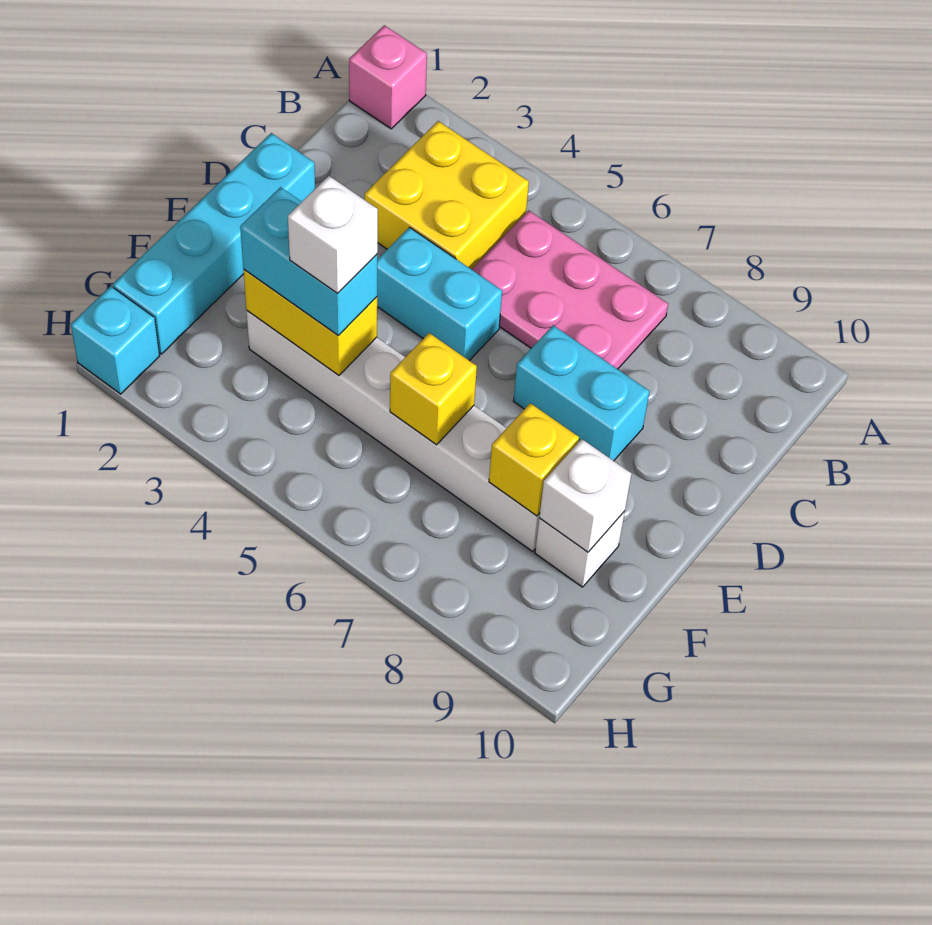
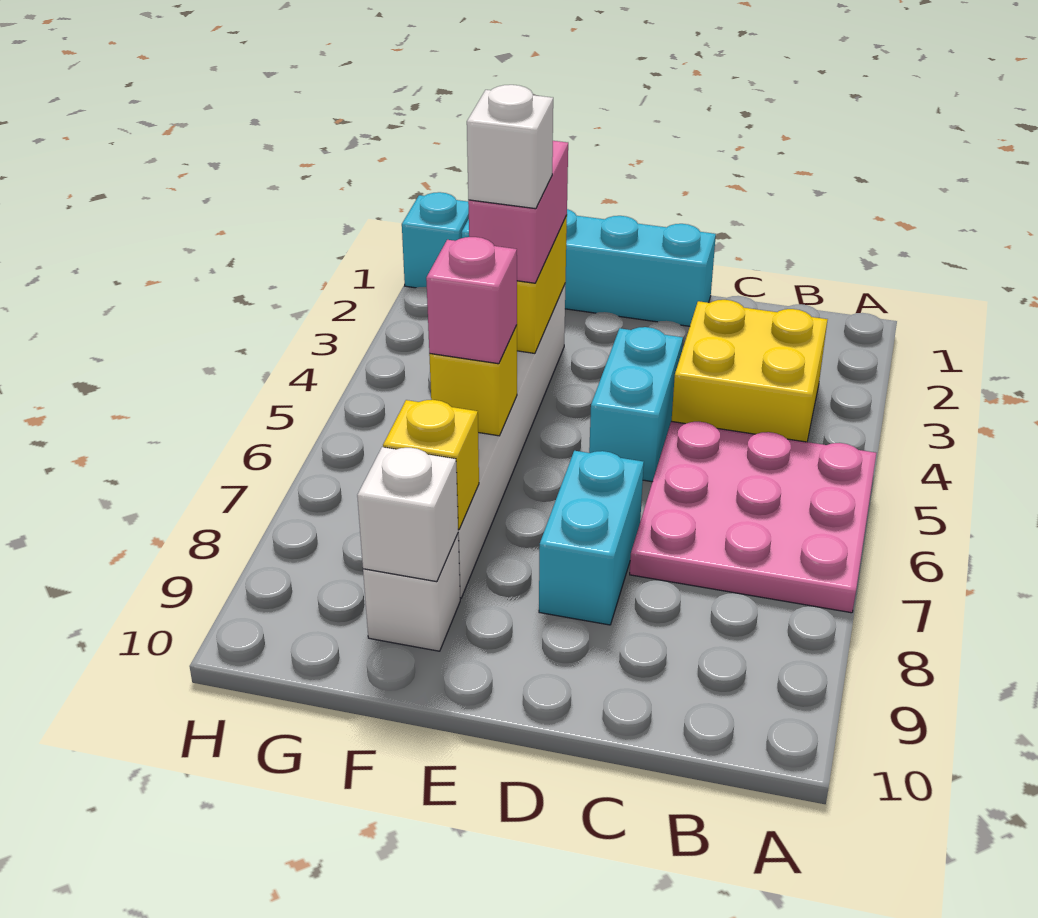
pink 1x1 brick [349,25,427,129] -> pink 1x1 brick moved to [426,237,517,364]
pink 2x3 plate [472,210,668,369] -> pink 3x3 plate [630,421,876,613]
cyan 1x2 brick [240,187,377,336] -> pink 1x2 brick [468,141,568,283]

